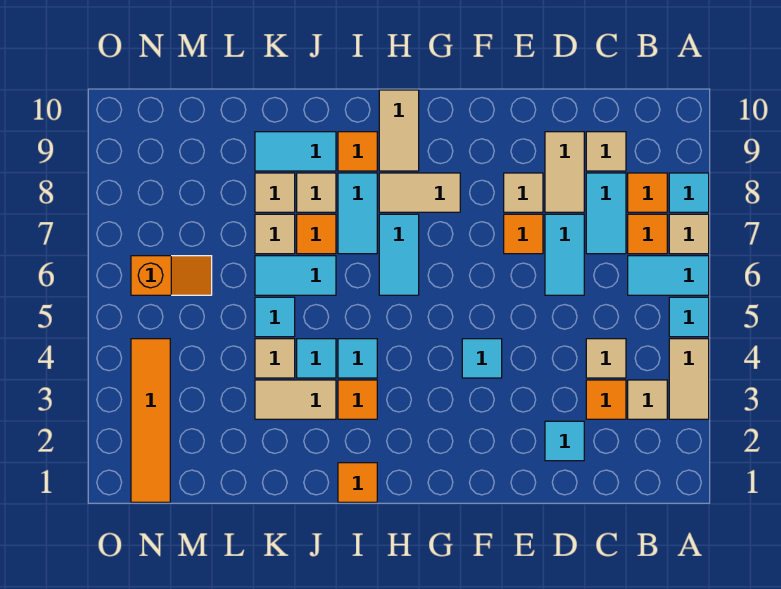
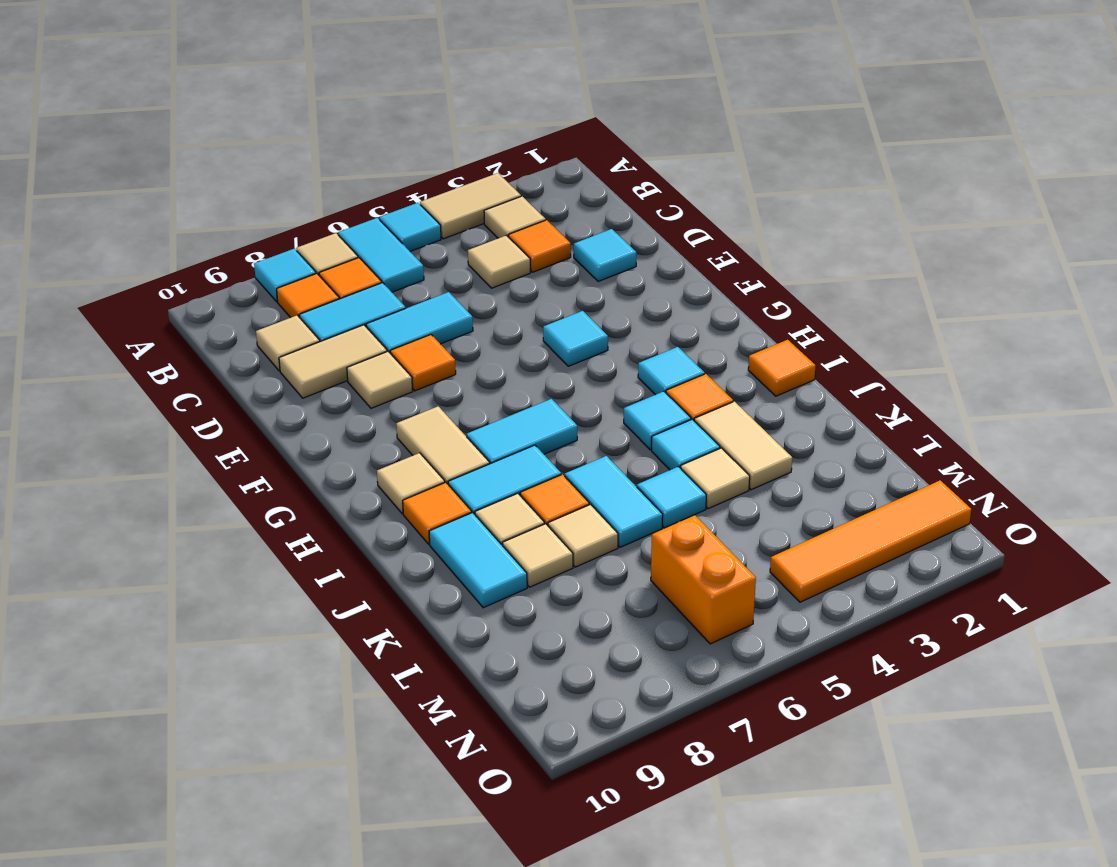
none -> cyan 1x1 tile [638,347,705,395]
tan 1x2 tile [379,90,419,171] -> tan 1x1 tile [377,453,445,514]
orange 1x2 slope [131,256,212,295] -> orange 1x2 brick [651,515,756,644]

